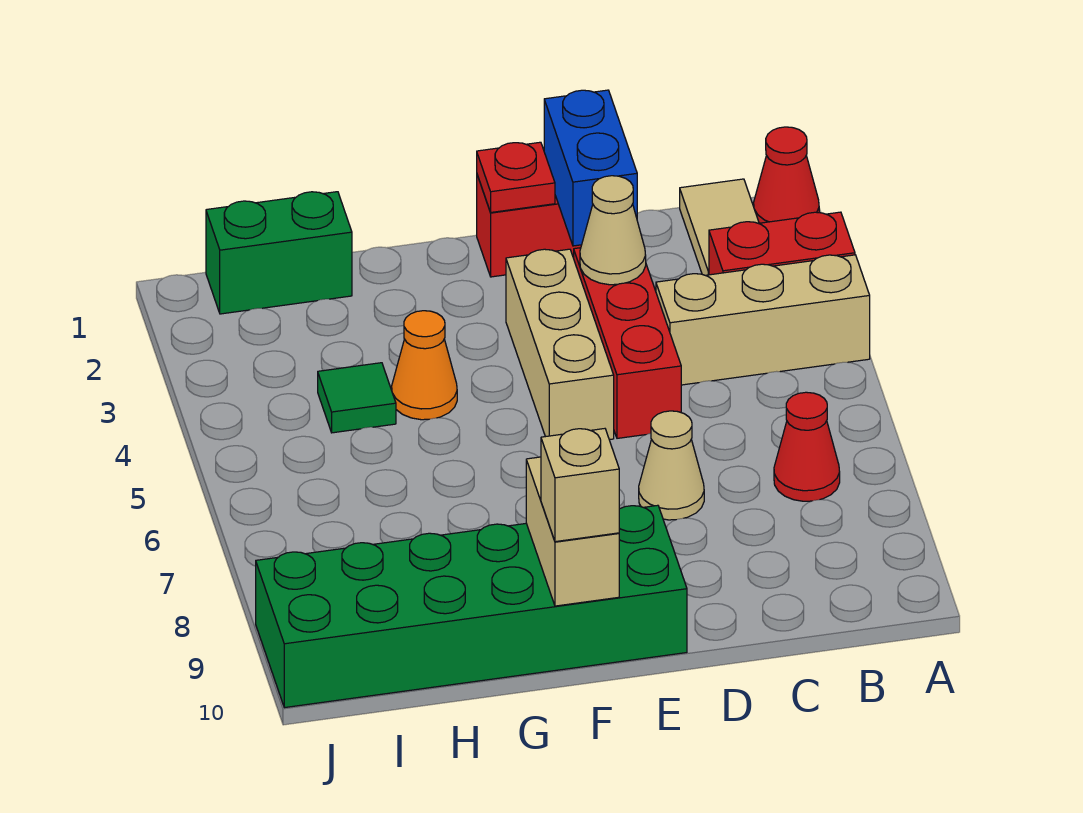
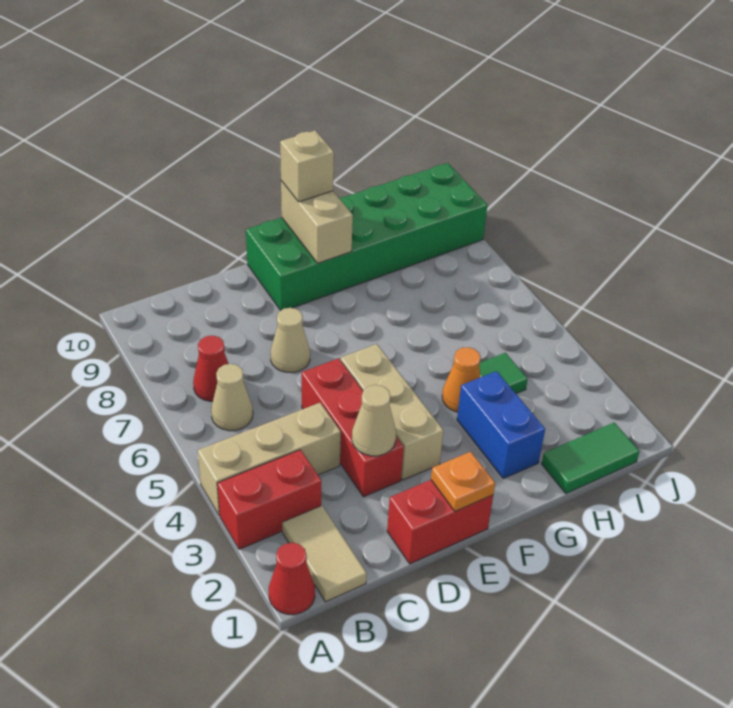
none -> tan 1x1 cone [211,364,253,431]
blue 1x2 brick [544,90,637,246] -> blue 1x2 brick moved to [457,371,545,479]
red 1x1 plate [477,142,555,212] -> orange 1x1 plate [431,452,495,511]
green 1x2 brick [206,192,352,314] -> green 1x2 tile [542,423,640,494]

